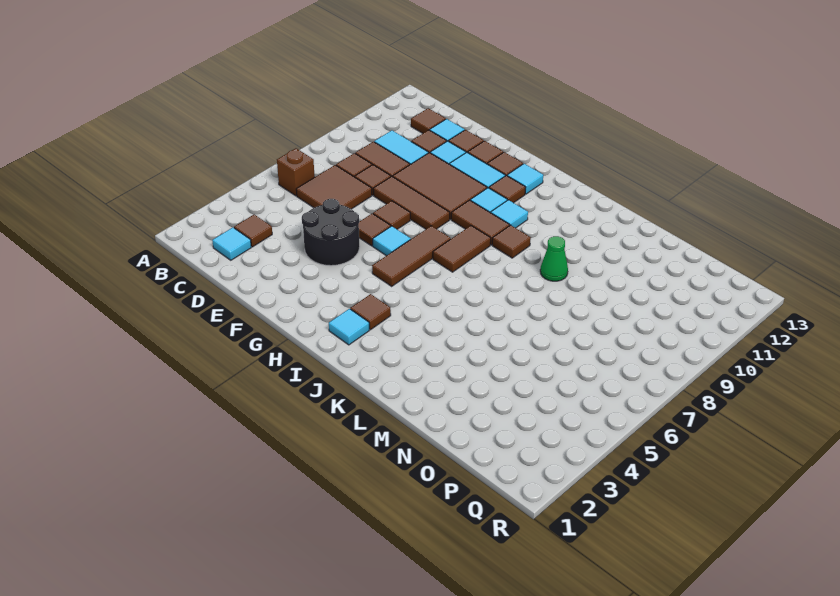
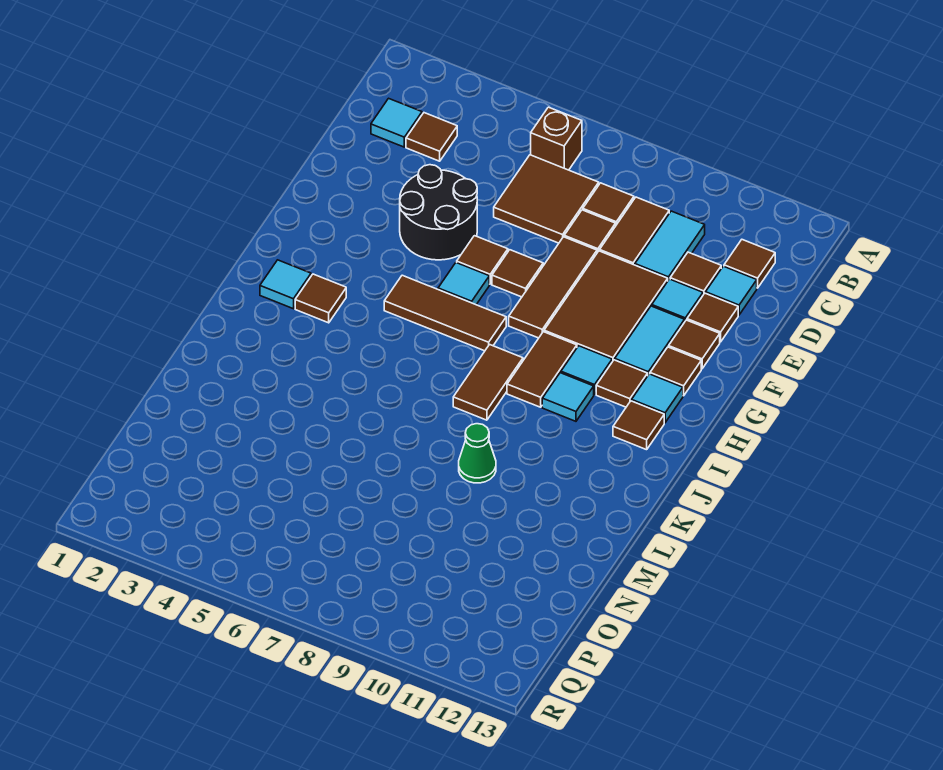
brown 1x2 tile [433,226,491,272] -> brown 1x2 tile turned to [453,345,523,420]
brown 1x1 tile [492,225,531,258] -> brown 1x1 tile moved to [613,401,664,450]

